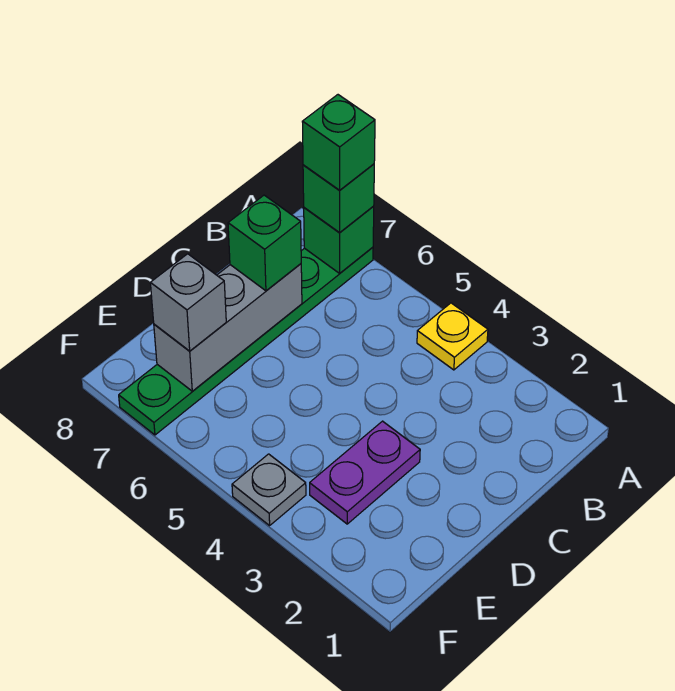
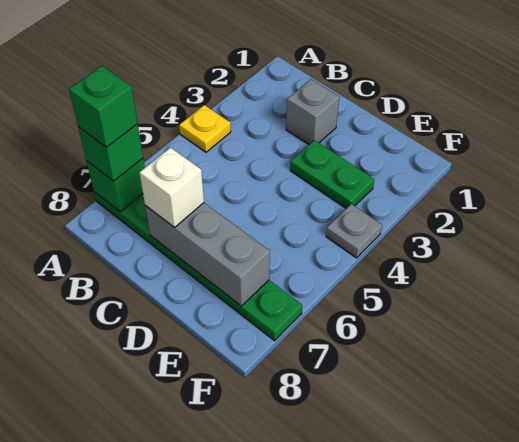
green 1x1 brick [228,195,301,291] -> white 1x1 brick [139,148,204,228]
purple 1x2 plate [310,421,420,524] -> green 1x2 plate [290,140,374,208]
grey 1x1 brick [150,254,226,351] -> grey 1x1 brick moved to [286,79,339,145]

